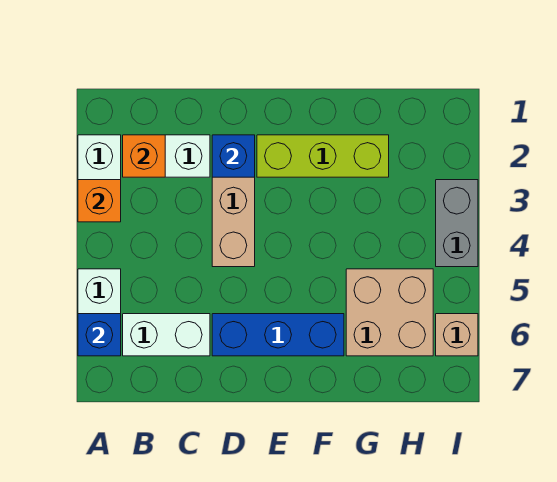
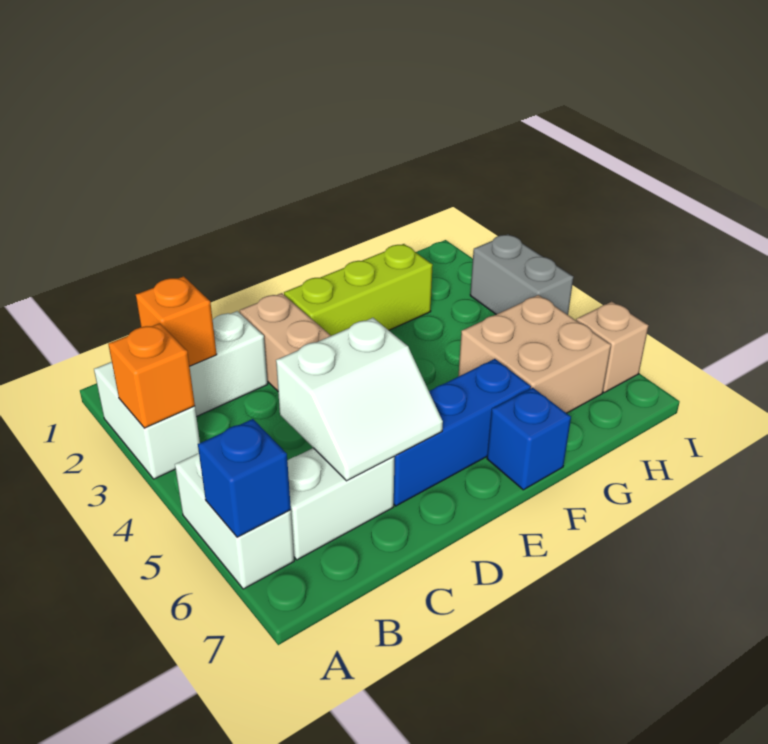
none -> white 2x2 slope [276,318,443,481]
blue 1x1 brick [212,135,255,177] -> blue 1x1 brick moved to [487,388,571,490]

